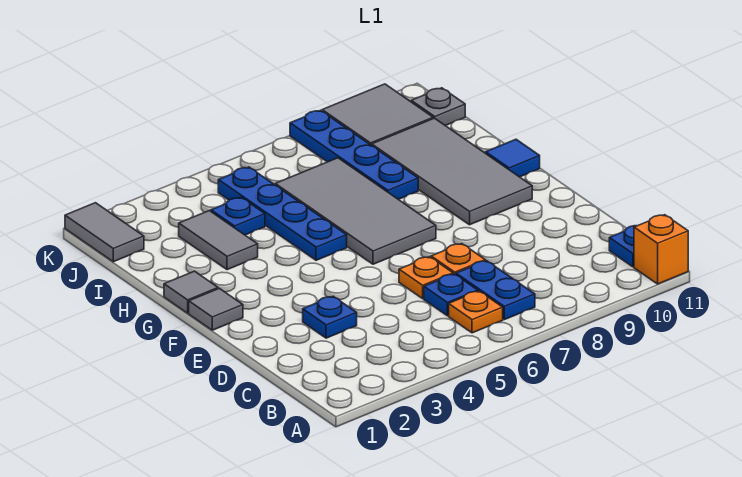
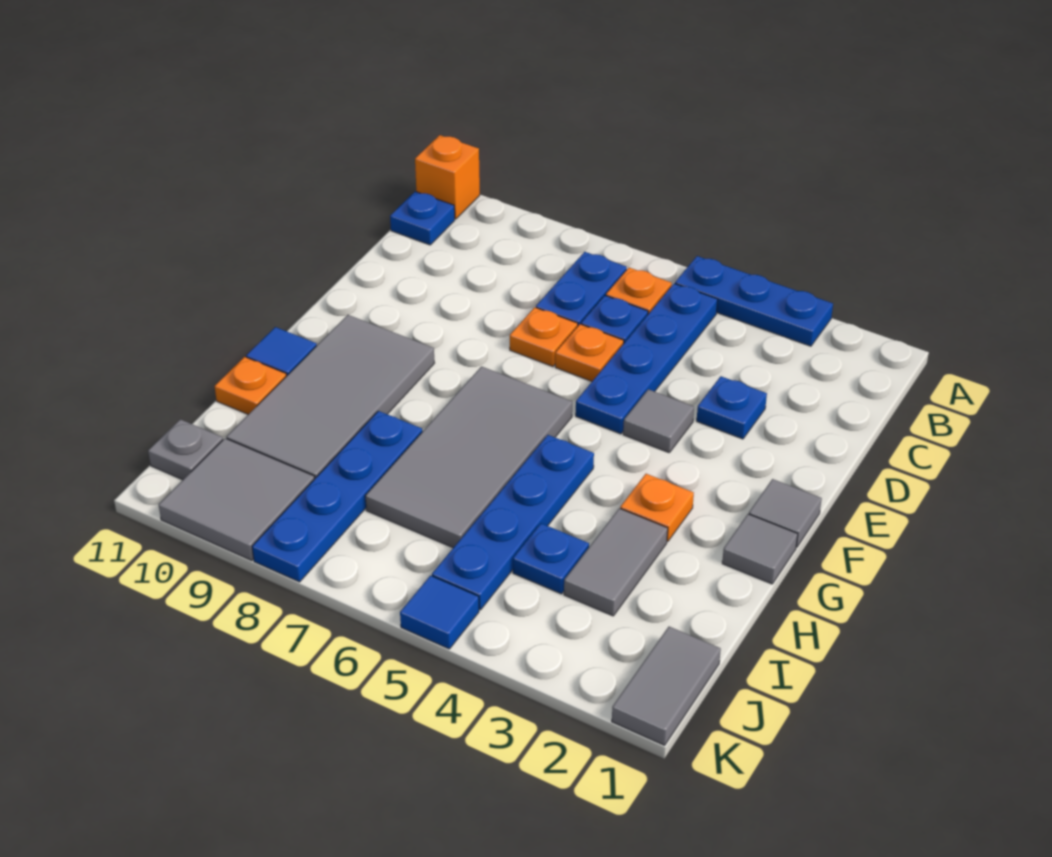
none -> blue 1x3 plate [675,256,833,346]
none -> blue 1x4 plate [576,284,718,434]
none -> grey 1x1 tile [623,389,694,453]
none -> orange 1x1 plate [620,474,694,541]
none -> orange 1x1 plate [215,357,286,414]
none -> blue 1x1 tile [400,576,479,649]

